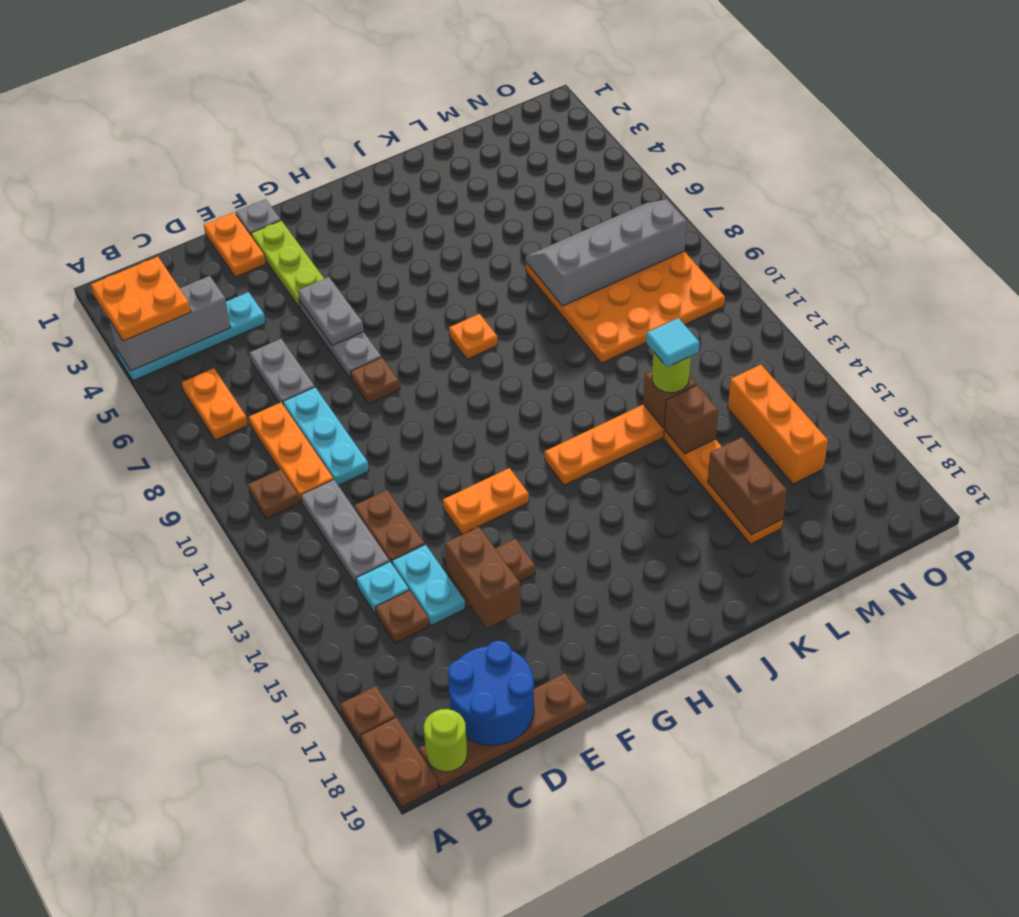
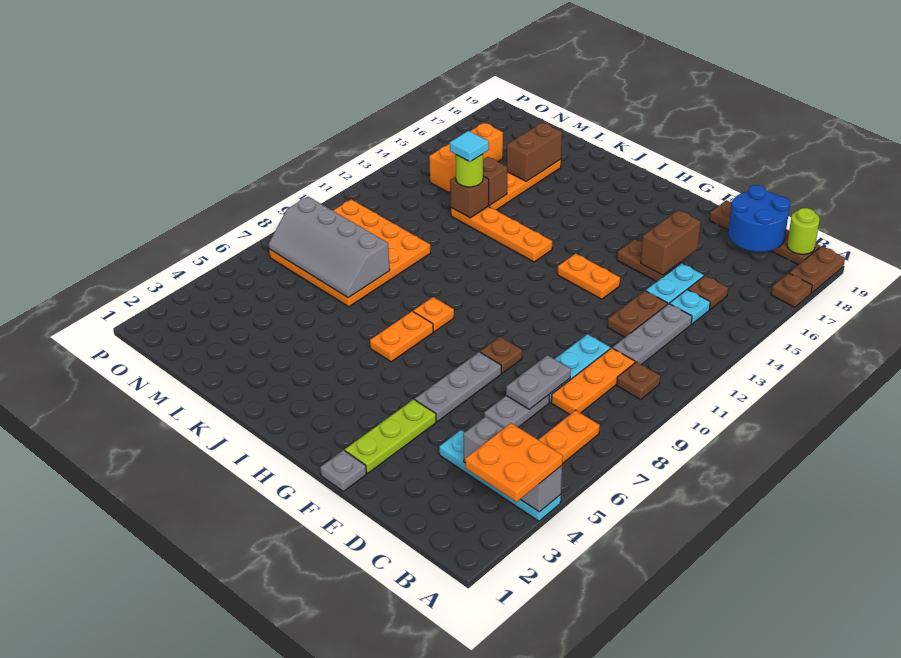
orange 1x2 plate [204,212,266,277] -> orange 1x2 plate moved to [370,311,433,362]
grey 1x2 plate [298,277,364,346] -> grey 1x2 plate moved to [506,355,571,410]

